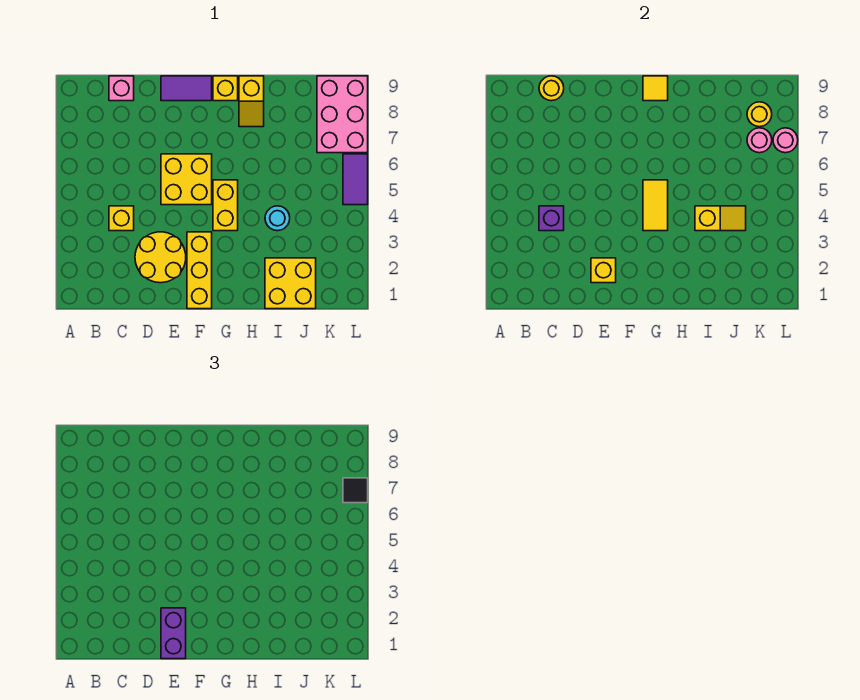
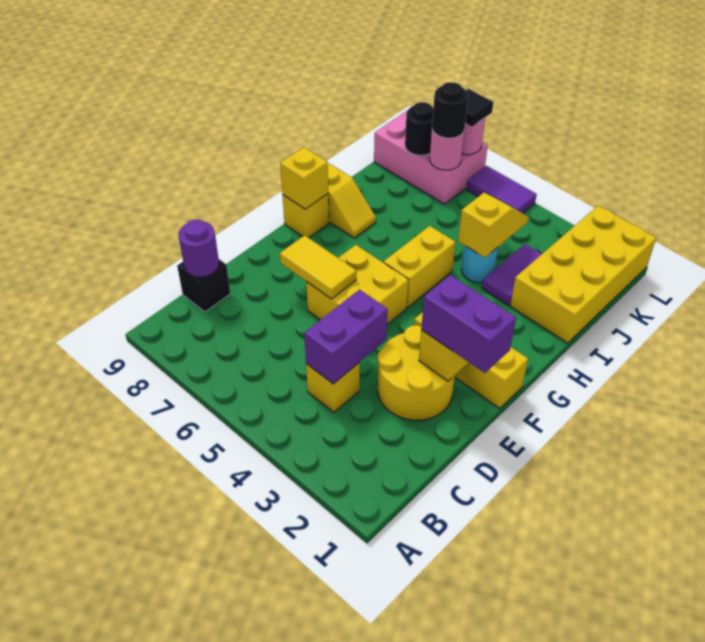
purple 1x1 brick [539,206,564,231] -> purple 1x2 brick [304,290,388,384]
pink 1x1 brick [109,76,134,101] -> black 1x1 brick [177,259,230,312]
yellow 1x1 round brick [539,76,564,101] -> purple 1x1 round brick [178,220,219,277]
purple 1x2 tile [161,76,212,101] -> purple 1x2 tile moved to [482,244,542,305]
yellow 1x2 brick [213,180,238,231] -> yellow 1x2 brick turned to [384,226,456,308]
yellow 1x2 tile [643,180,668,231] -> yellow 1x2 tile moved to [280,235,356,299]
yellow 1x1 tile [643,76,668,101] -> yellow 1x1 brick [280,147,328,209]
yellow 2x2 brick [265,258,316,309] -> yellow 2x4 brick [510,206,656,343]
none -> black 1x1 round brick [432,82,468,138]
yellow 1x1 round brick [747,102,772,127] -> black 1x1 round brick [405,102,433,155]

